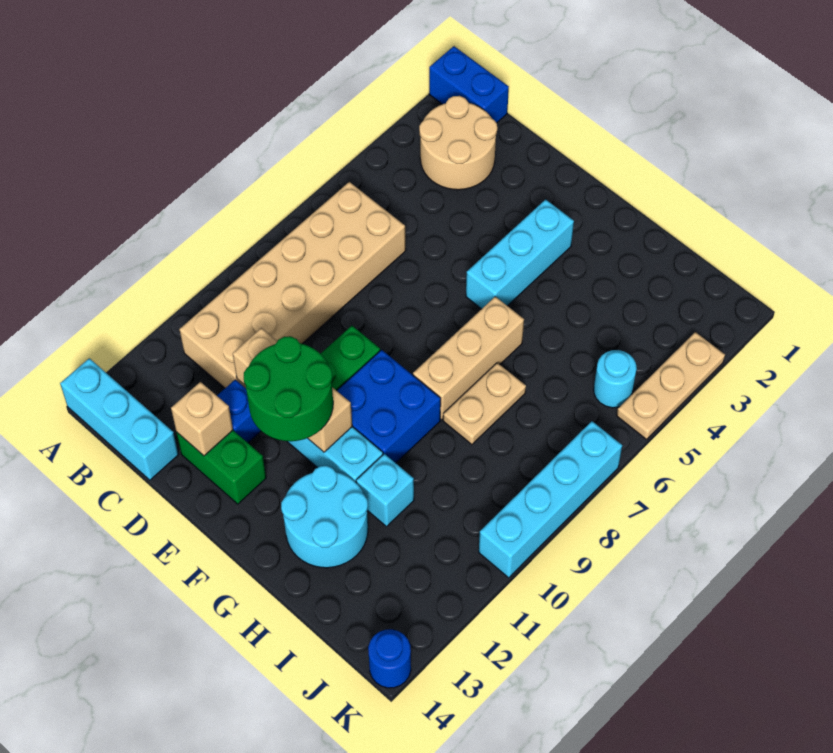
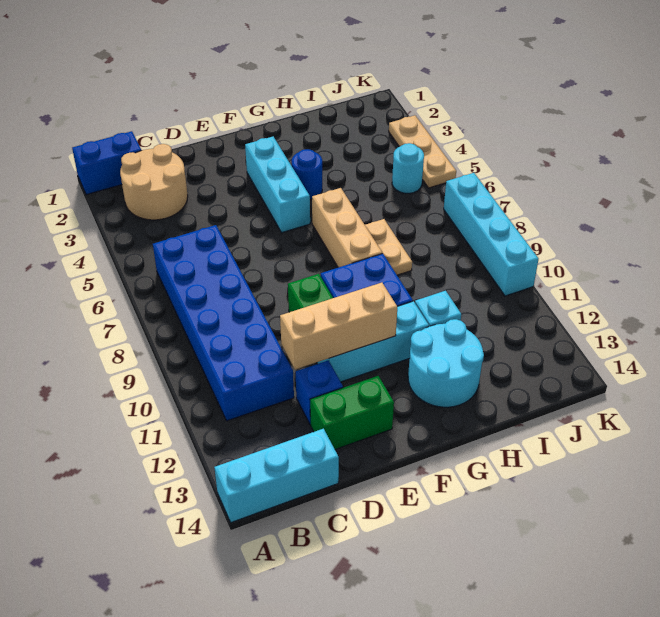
tan 2x6 brick [179,182,406,388] -> blue 2x6 brick [153,225,294,421]
tan 1x1 brick [171,382,233,456] -> none
green 2x2 round brick [244,336,333,441] -> none
blue 1x1 round brick [368,629,411,688] -> blue 1x1 round brick moved to [292,149,322,199]

